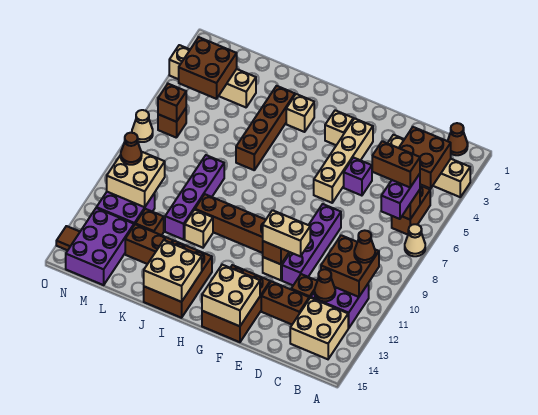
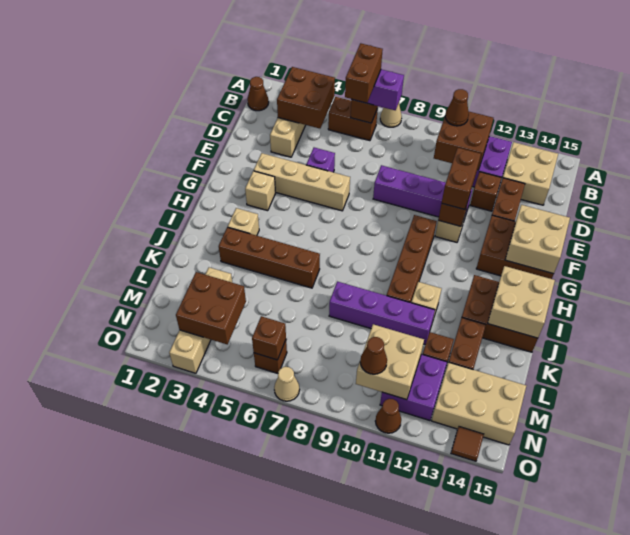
brown 1x1 cone [314,269,335,301] -> brown 1x1 cone moved to [375,399,401,433]
tan 1x2 brick [263,210,310,256] -> brown 1x2 brick [442,148,481,210]
purple 2x3 brick [66,208,134,285] -> tan 2x3 brick [432,362,526,445]

